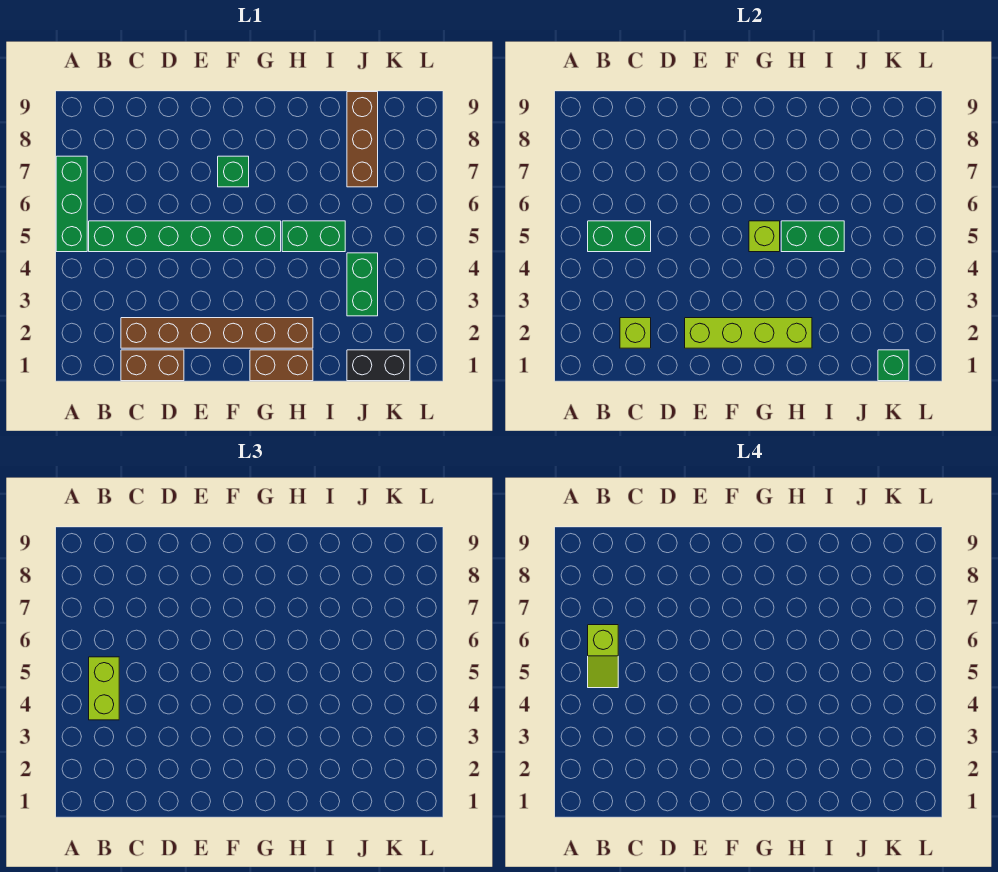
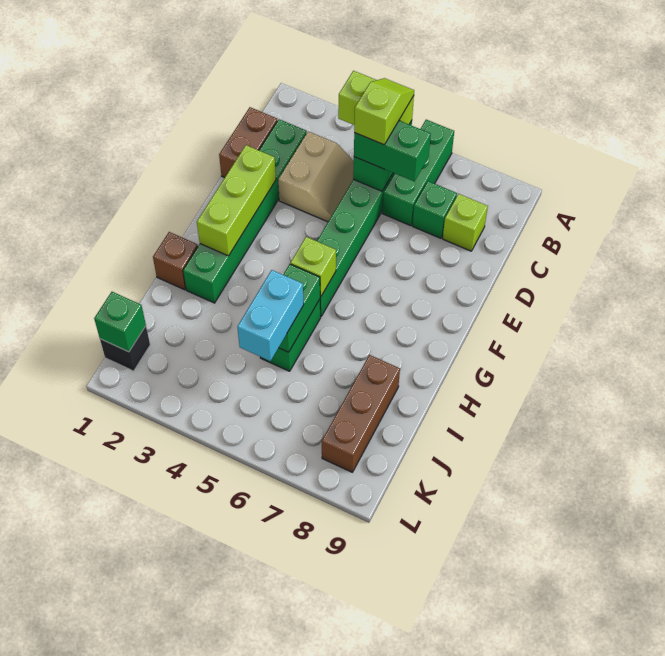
green 1x3 brick [56,156,87,252] -> green 1x3 brick turned to [383,120,454,226]
lime 1x2 slope [588,625,618,688] -> lime 1x2 slope turned to [354,78,414,145]
brown 1x6 brick [121,318,313,348] -> green 1x6 brick [183,119,307,303]
lime 1x1 brick [620,318,651,348] -> lime 1x1 brick moved to [443,194,488,251]
none -> tan 2x2 slope [278,131,354,222]
lime 1x4 brick [685,318,812,348] -> lime 1x3 brick [197,145,276,256]
green 1x1 brick [218,156,249,187] -> green 1x1 brick moved to [412,181,457,238]
brown 1x2 brick [250,350,313,381] -> brown 1x1 brick [153,232,198,290]
none -> cyan 1x2 brick [237,270,304,361]
black 1x2 brick [347,350,410,381] -> black 1x1 brick [100,326,150,371]
green 1x2 brick [347,253,378,316] -> green 1x2 brick moved to [354,121,431,182]
brown 1x3 brick [347,92,378,187] -> brown 1x3 brick turned to [322,355,400,472]

